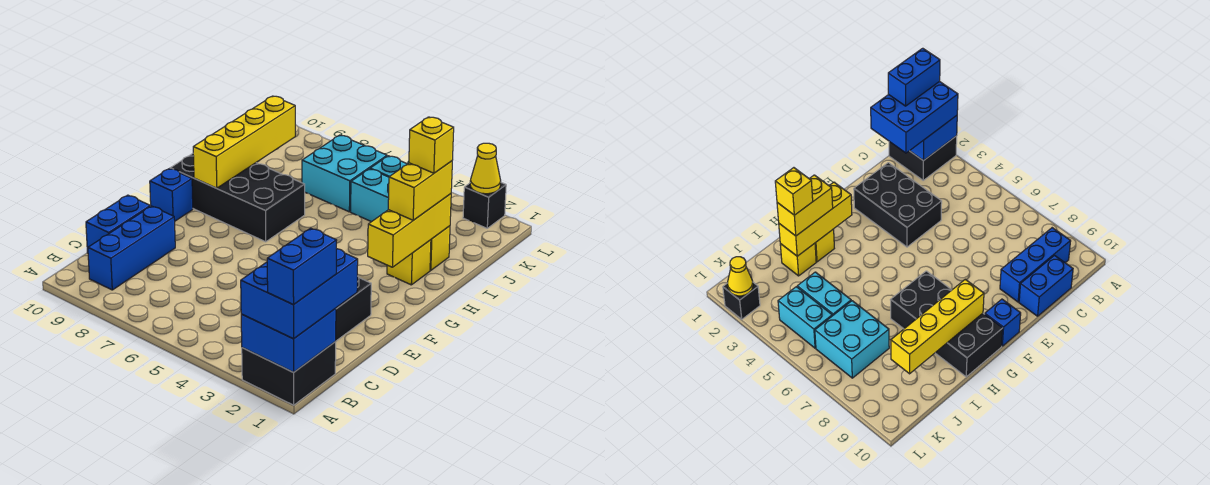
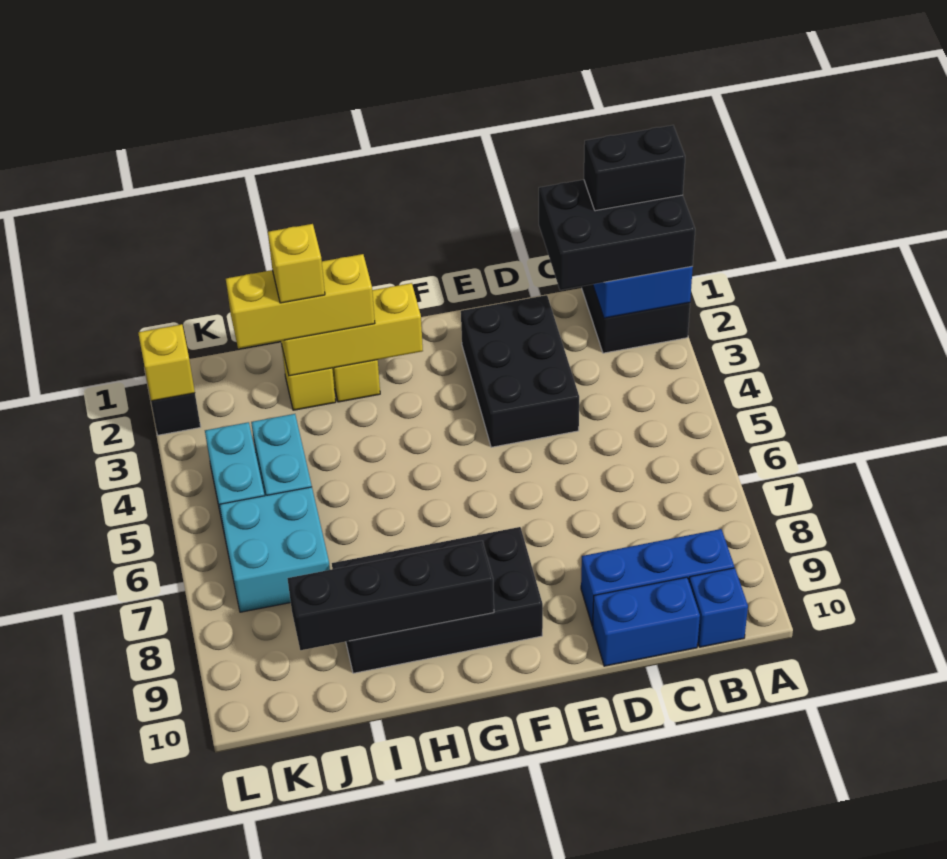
blue 2x3 brick [241,249,358,339] -> black 2x3 brick [539,180,695,290]
blue 1x2 brick [267,228,337,305] -> black 1x2 brick [584,125,685,211]
blue 1x1 brick [150,169,193,221] -> blue 1x1 brick moved to [689,568,748,647]
black 2x4 brick [170,154,305,242] -> black 2x4 brick turned to [332,527,543,673]
yellow 1x4 brick [193,96,295,188] -> black 1x4 brick [287,541,494,650]
yellow 1x2 brick [388,161,452,220] -> yellow 1x3 brick [226,254,375,348]
yellow 1x1 cone [470,143,501,194] -> yellow 1x1 brick [138,324,195,401]

